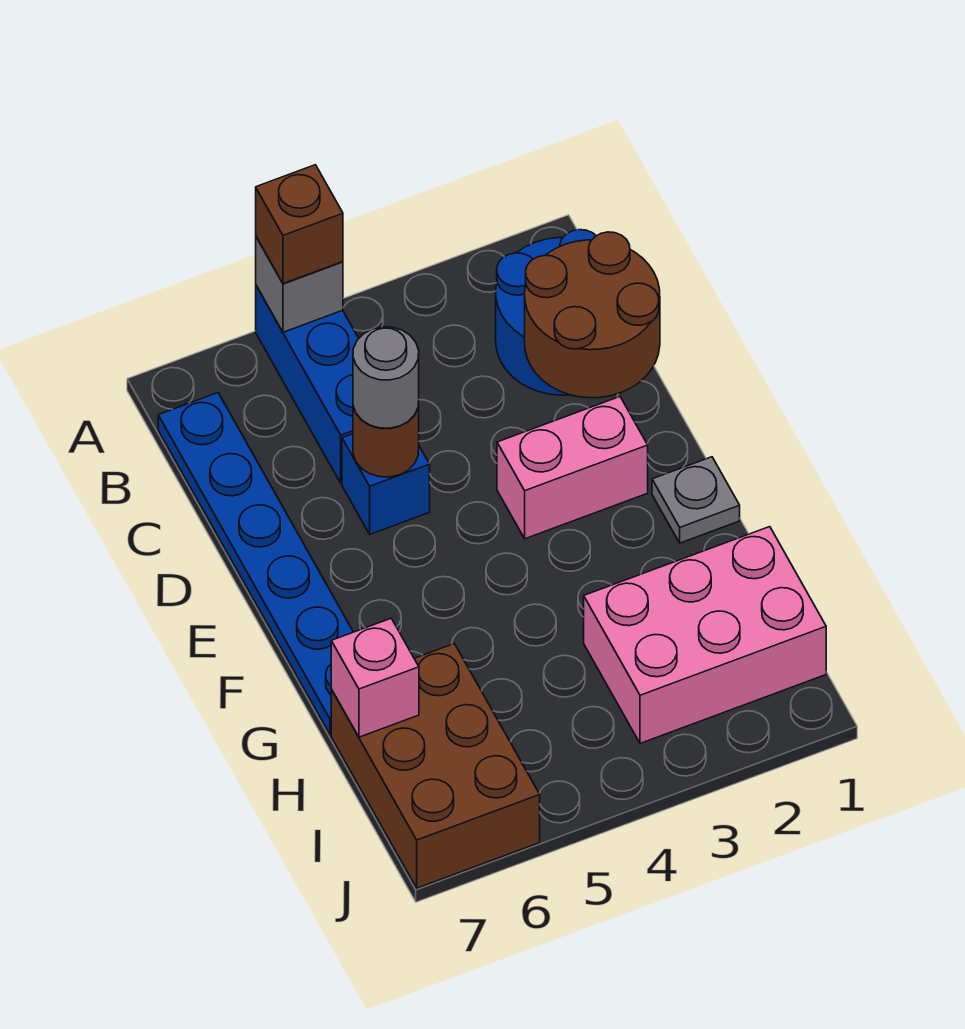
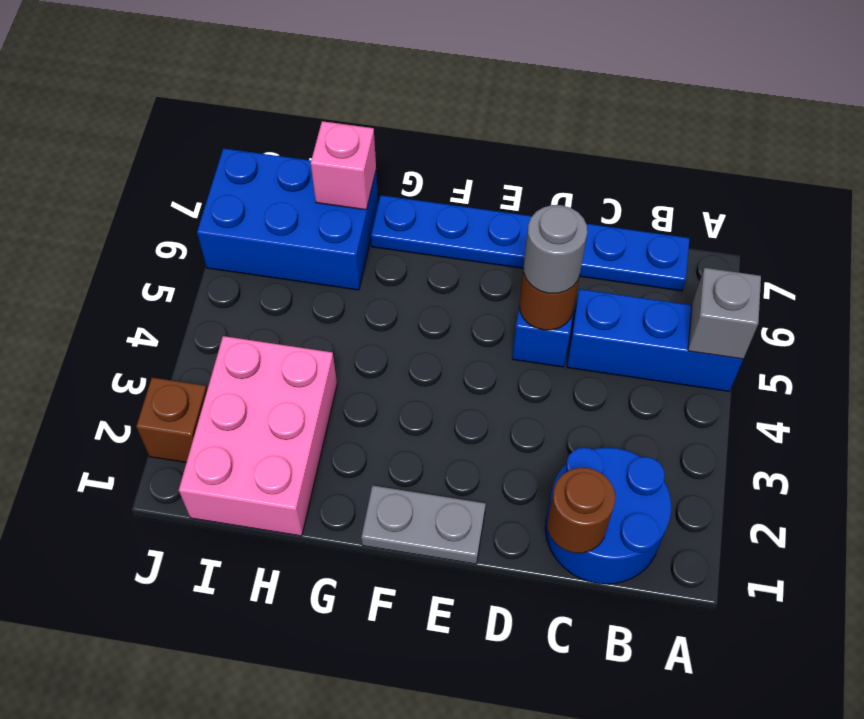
brown 1x1 brick [256,165,343,284] -> brown 1x1 brick moved to [136,378,207,463]
brown 2x2 round brick [525,232,660,398] -> brown 1x1 round brick [548,468,615,553]
pink 1x2 brick [497,397,648,539] -> none
grey 1x1 plate [652,457,740,543] -> grey 1x2 plate [361,486,486,564]
brown 2x3 brick [331,644,540,888] -> blue 2x3 brick [197,148,378,290]

